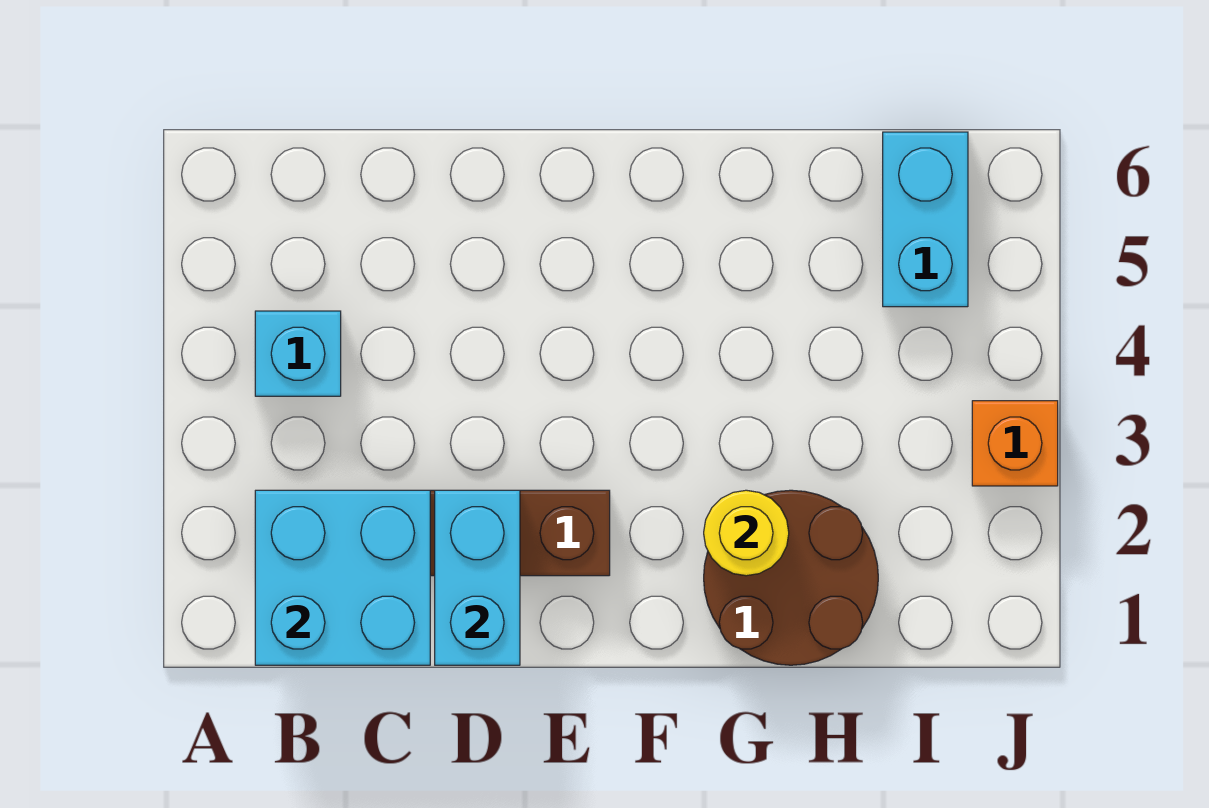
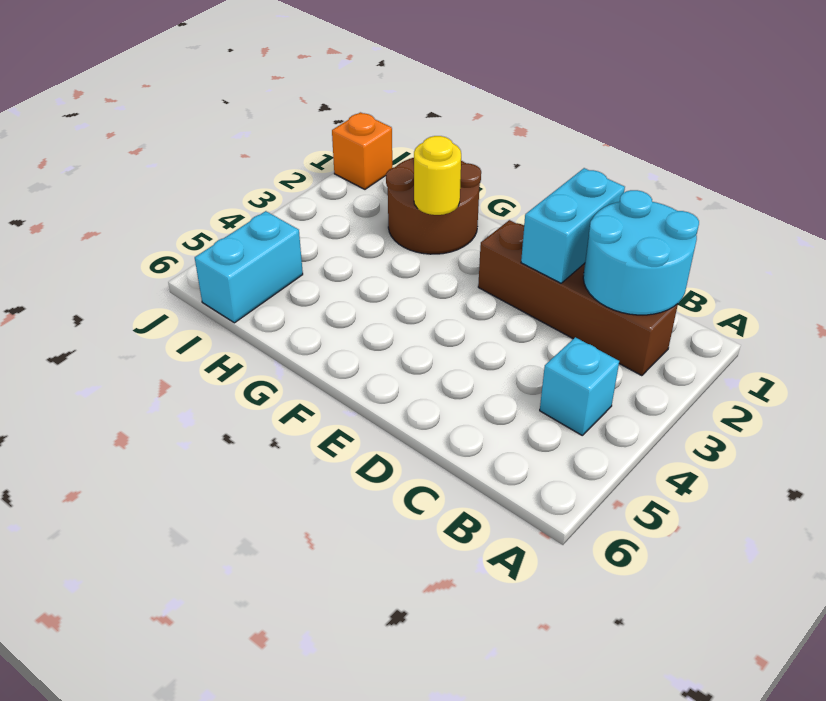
cyan 2x2 brick [255,490,430,665] -> cyan 2x2 round brick [583,190,699,315]
orange 1x1 brick [972,401,1058,486] -> orange 1x1 brick moved to [332,112,392,189]

